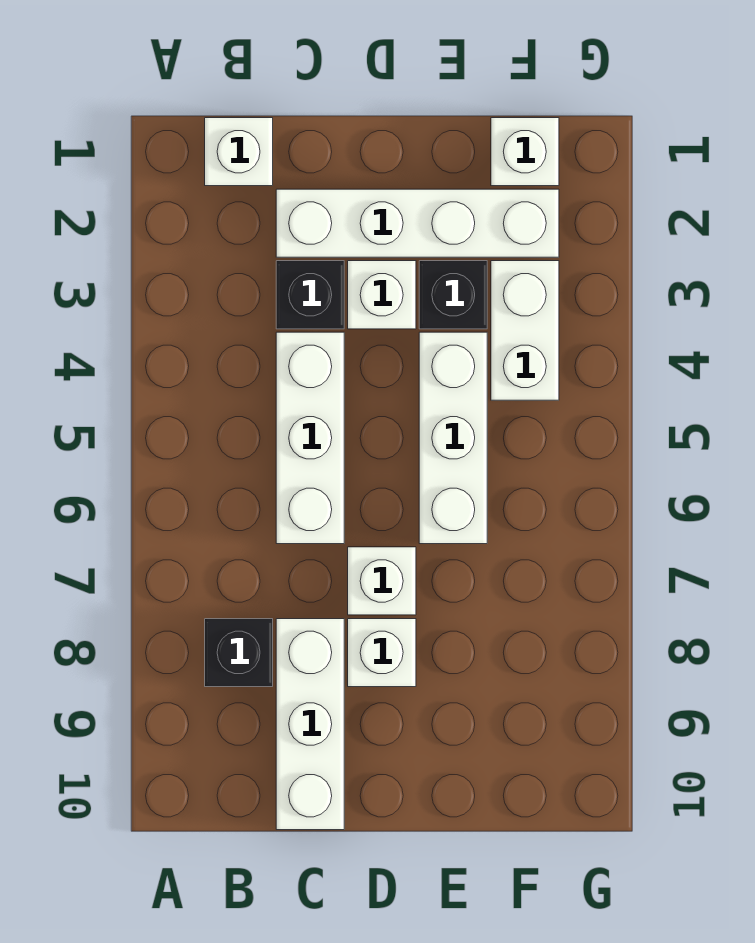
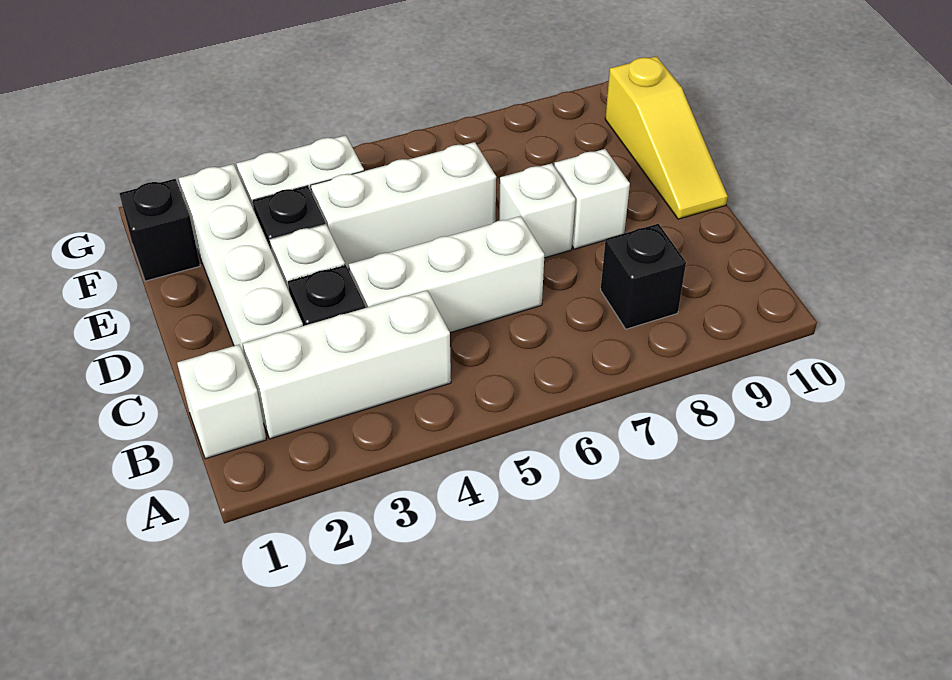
white 1x3 brick [276,619,344,830] -> white 1x3 brick moved to [243,290,451,439]
none -> yellow 1x3 slope [605,56,728,219]
white 1x1 brick [491,118,559,186] -> black 1x1 brick [119,179,200,281]

